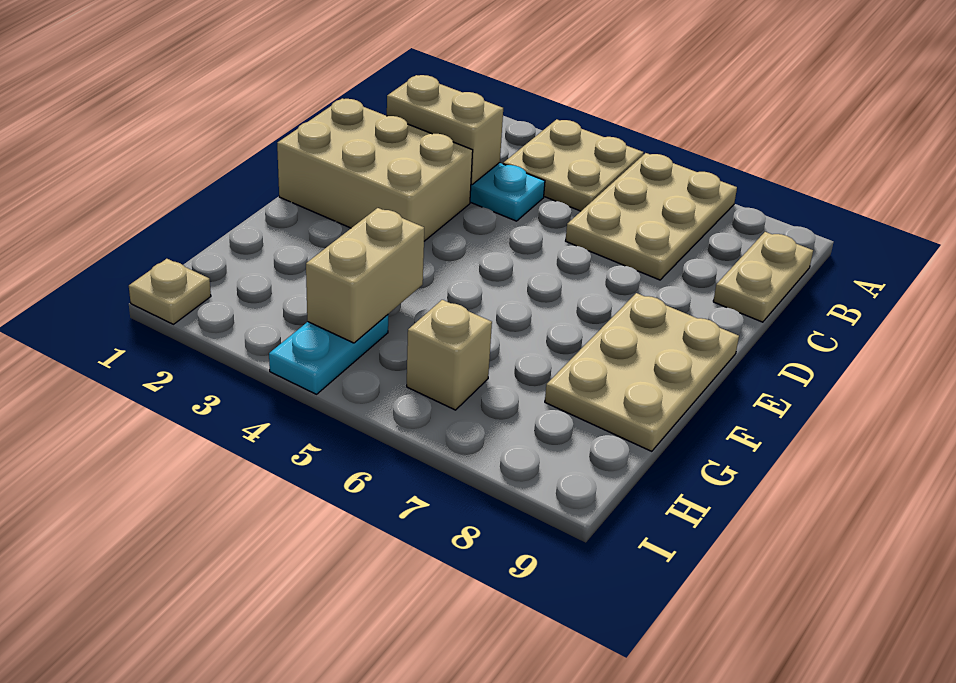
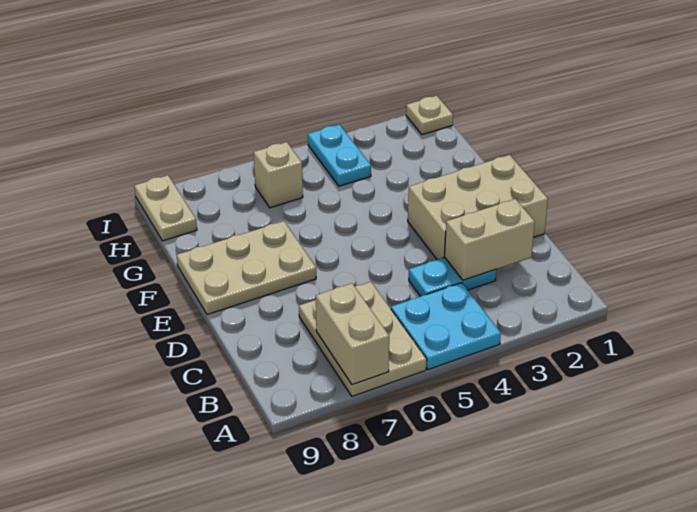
tan 2x2 plate [503,119,643,211] -> cyan 2x2 plate [391,283,501,370]
tan 1x2 plate [713,232,813,322] -> tan 1x2 plate moved to [134,175,197,241]
tan 2x3 plate [545,293,739,451] -> tan 2x3 plate turned to [177,221,316,315]
tan 1x2 brick [306,208,424,343] -> tan 1x2 brick moved to [316,283,389,385]

